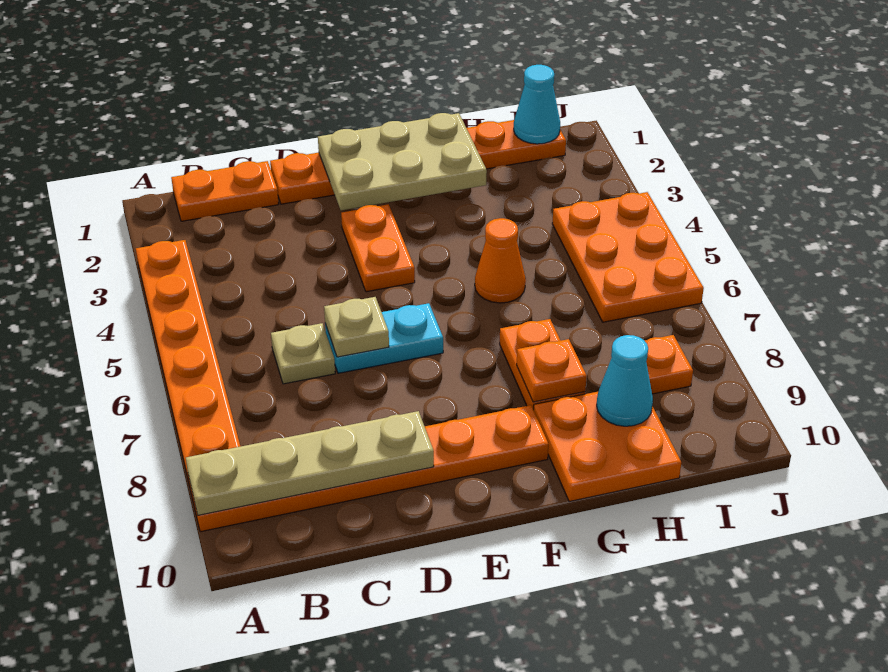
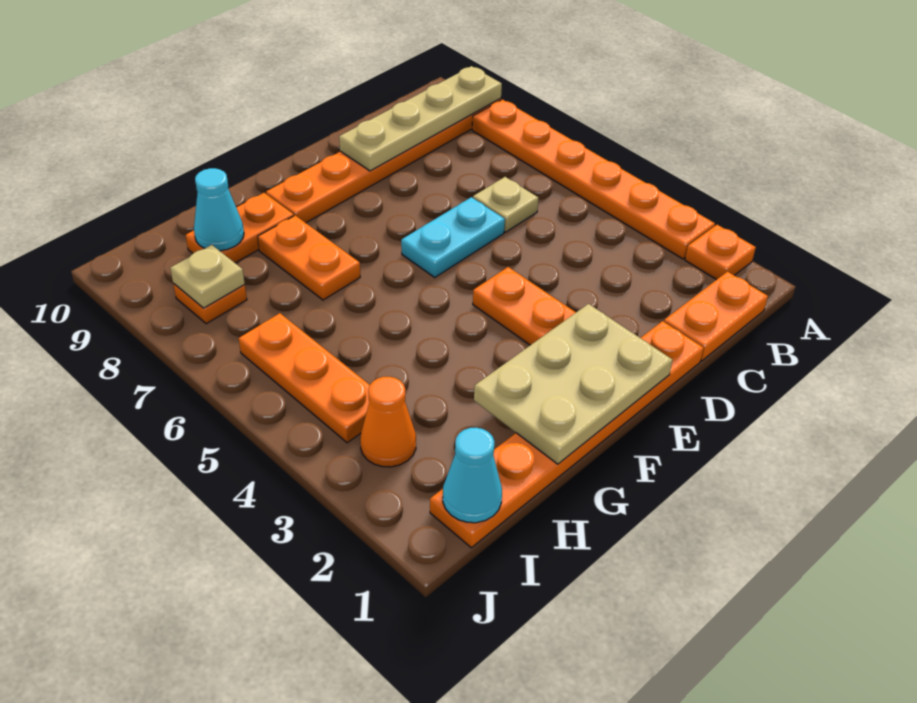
tan 1x1 plate [324,297,389,357] -> tan 1x1 plate moved to [170,245,245,308]
orange 1x1 cone [475,218,526,303] -> orange 1x1 cone moved to [360,377,416,467]
orange 1x1 plate [517,339,587,402] -> orange 1x1 plate moved to [685,225,756,280]
orange 2x2 plate [534,392,681,502] -> orange 1x2 plate [186,193,294,263]
orange 2x3 plate [552,192,704,322] -> orange 1x3 plate [239,313,370,443]

